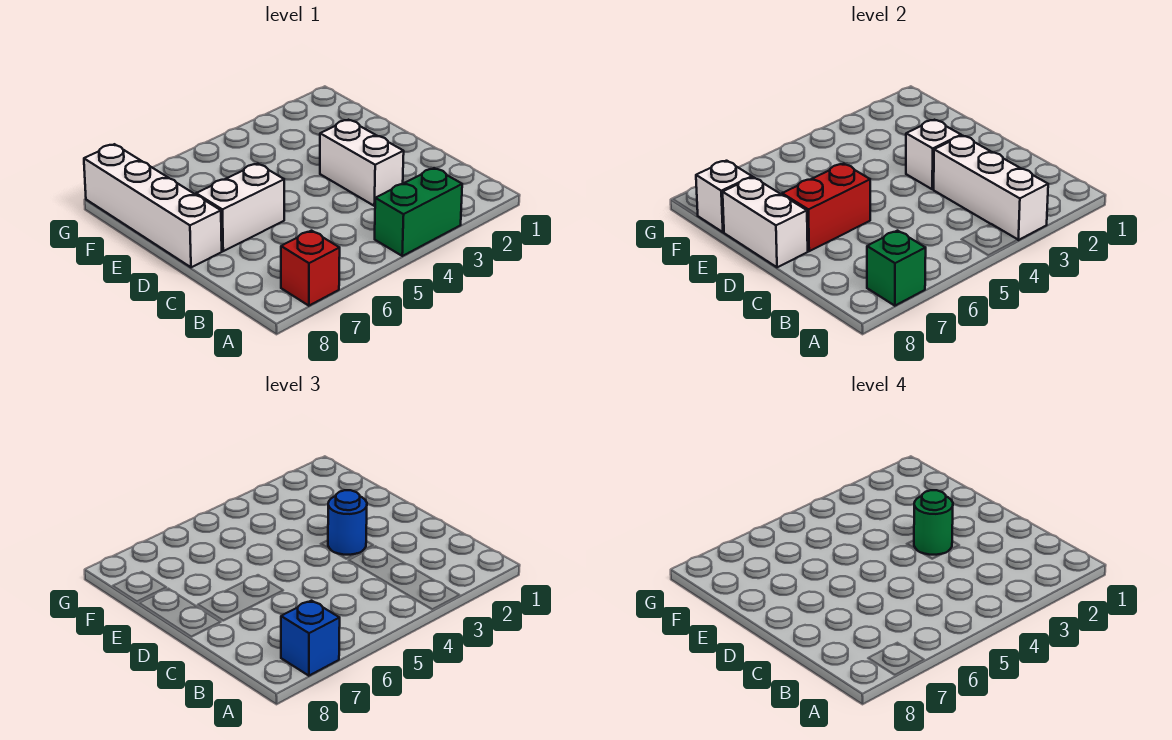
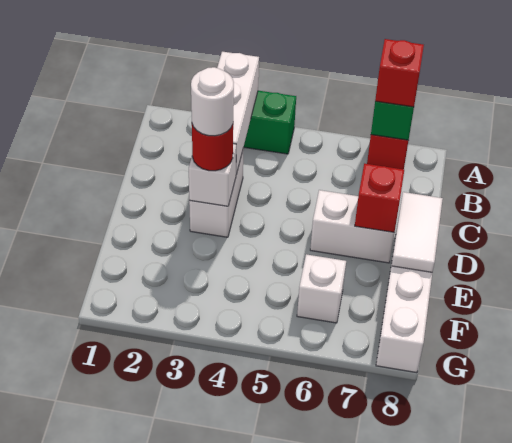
blue 1x1 brick [281,601,340,676] -> red 1x1 brick [375,39,424,107]
blue 1x1 round brick [328,490,367,555] -> red 1x1 round brick [192,125,233,171]
green 1x1 round brick [914,490,953,555] -> white 1x1 round brick [191,67,234,136]
red 1x2 brick [782,164,870,251] -> red 1x1 brick [355,164,404,232]
white 1x2 brick [723,177,808,267] -> white 1x2 tile [392,192,443,272]
white 1x1 brick [696,161,752,232] -> white 1x1 brick moved to [297,254,346,323]

